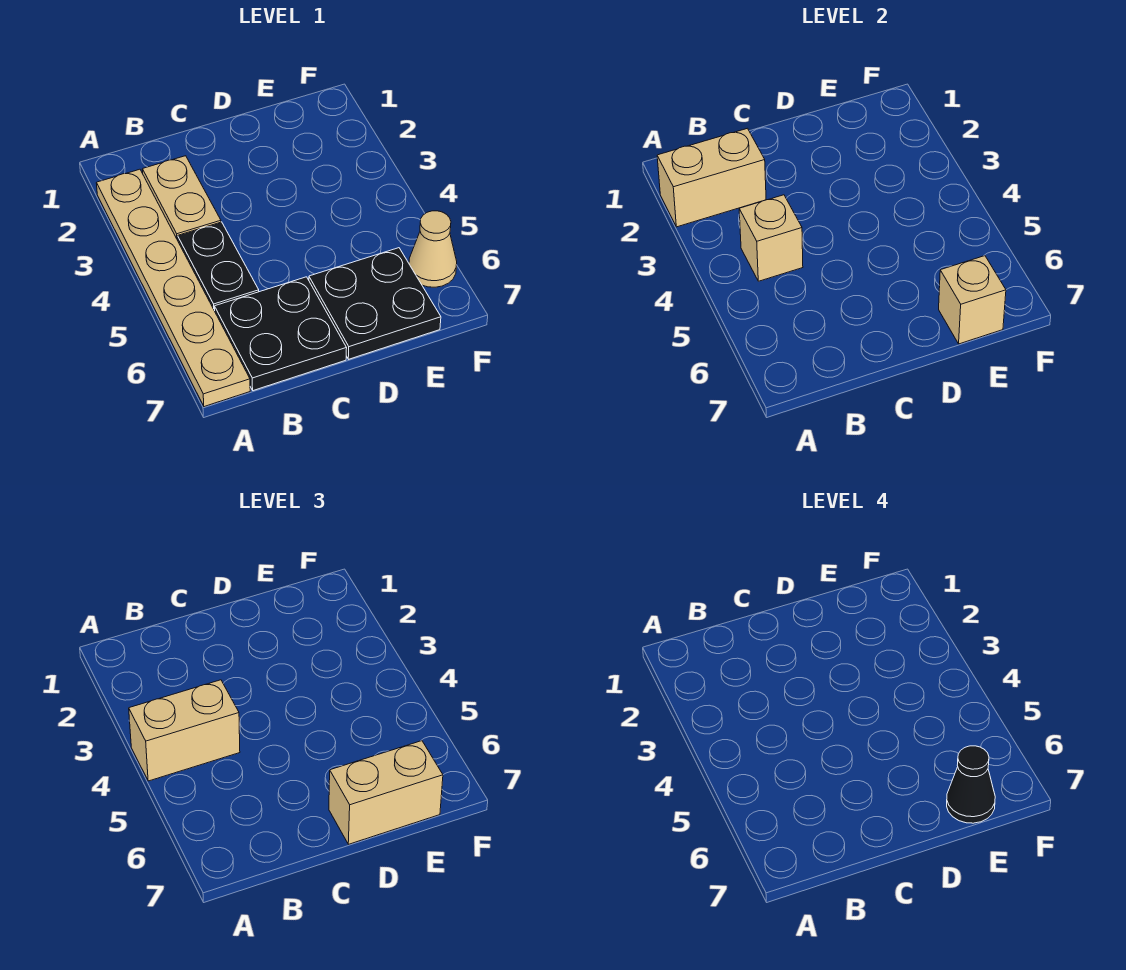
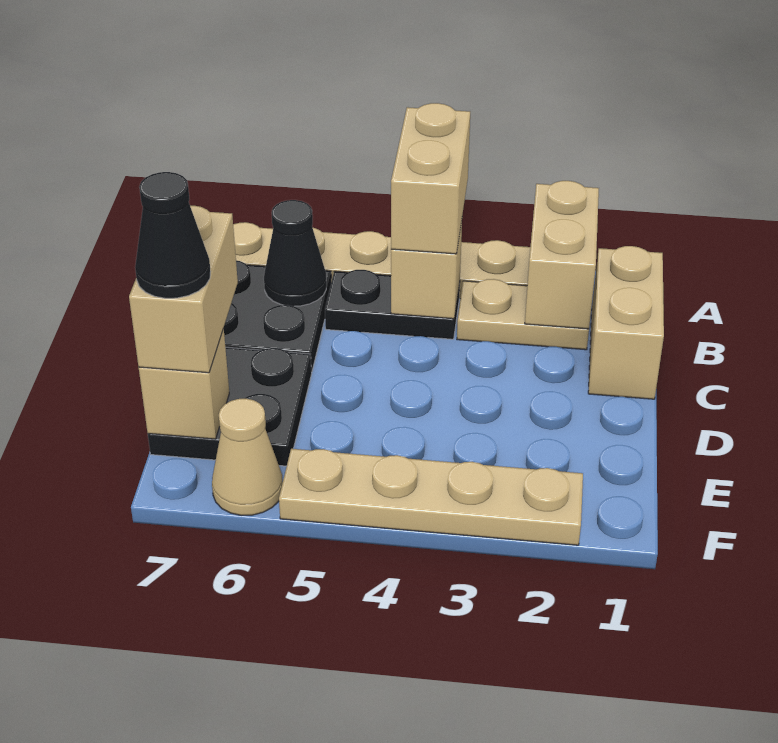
none -> tan 1x2 brick [588,246,664,399]
none -> black 1x1 cone [264,200,326,306]
none -> tan 1x4 plate [279,449,583,545]

